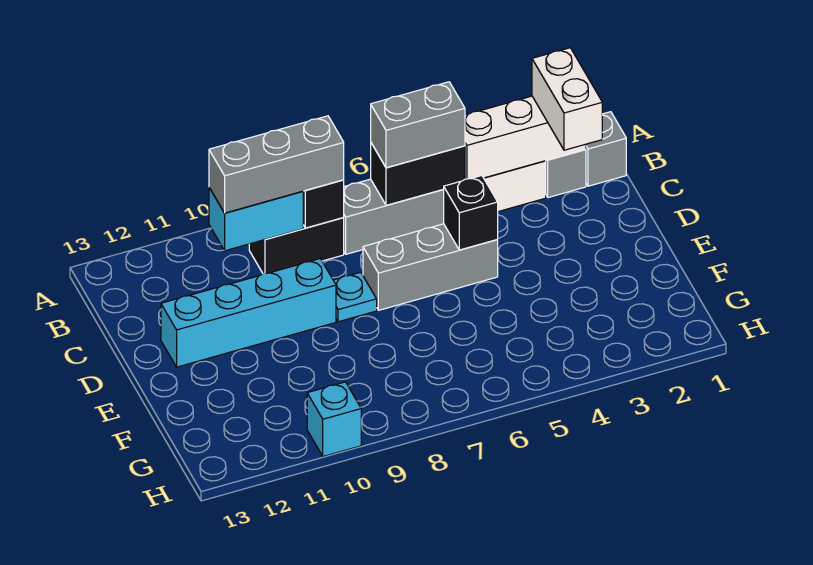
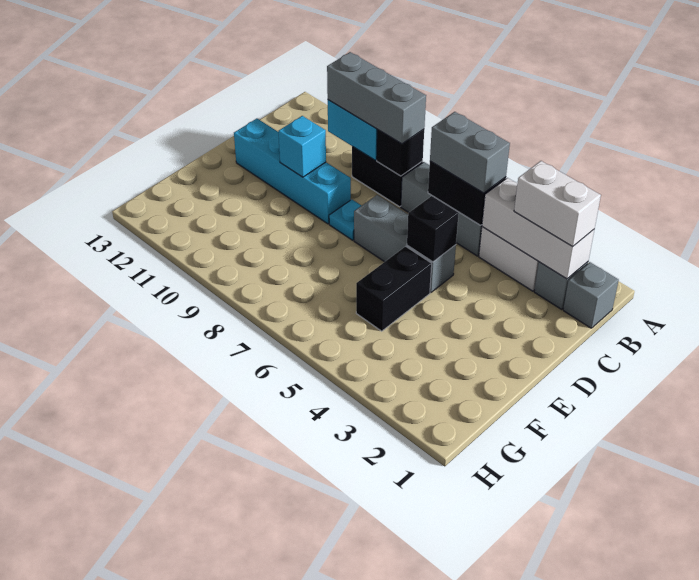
white 1x2 brick [532,48,602,150] -> white 1x2 brick turned to [514,161,601,247]
none -> black 1x2 brick [356,246,432,331]
cyan 1x1 brick [307,382,361,456] -> cyan 1x1 brick moved to [278,116,326,177]

